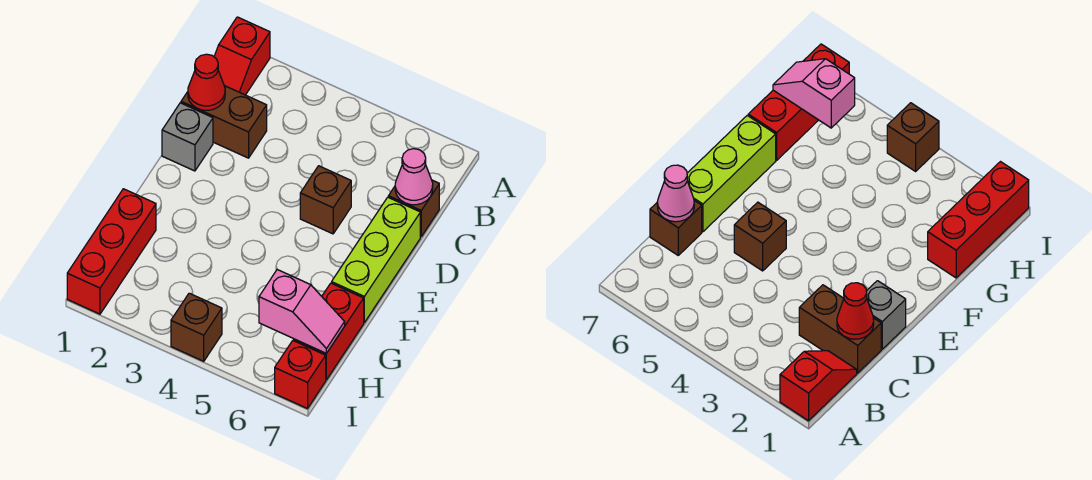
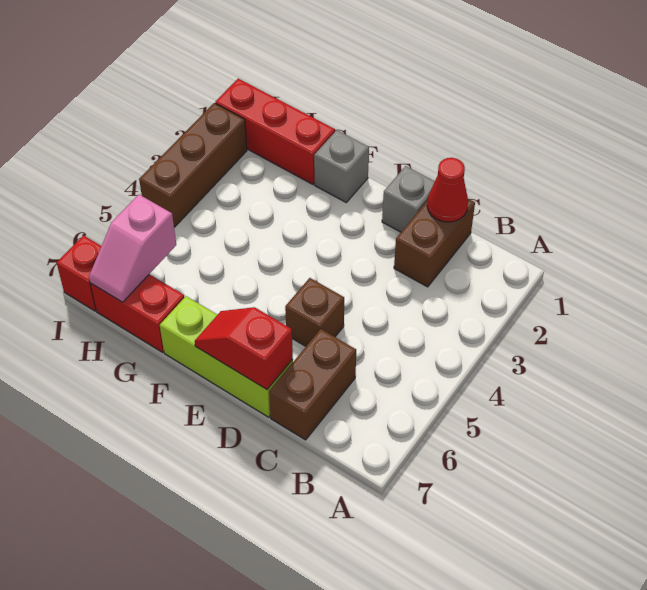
red 1x2 slope [214,17,270,95] -> red 1x2 slope moved to [195,307,293,389]
brown 1x1 brick [388,180,439,237] -> brown 1x2 brick [269,329,356,440]
pink 1x1 cone [395,149,433,205] -> none
none -> grey 1x1 brick [314,130,369,202]
brown 1x1 brick [171,293,222,361] -> brown 1x3 brick [139,103,247,227]

